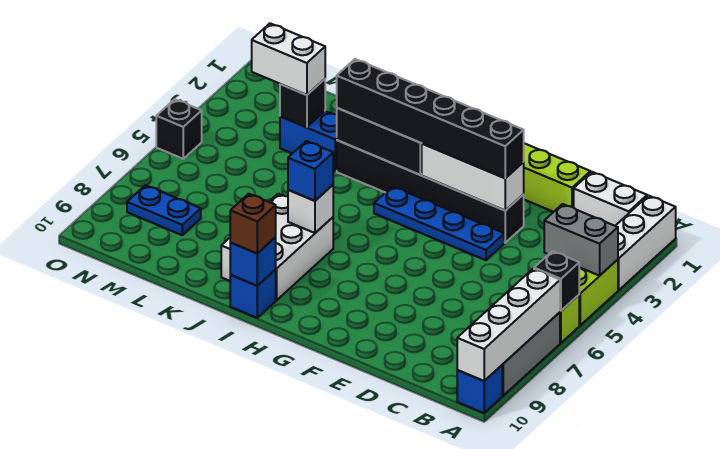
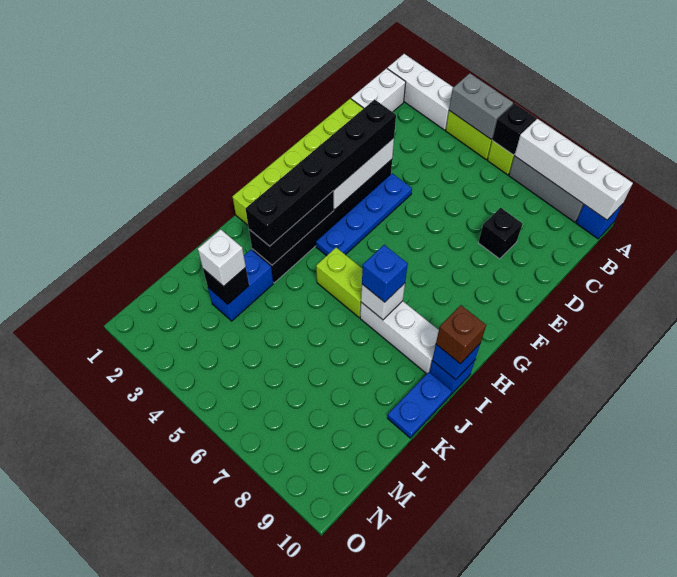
grey 1x2 brick [544,204,618,276] -> grey 1x2 brick turned to [449,73,513,139]
none -> lime 1x2 brick [316,248,363,317]
white 2x3 brick [221,194,333,300] -> white 1x3 brick [360,301,439,374]
white 1x2 brick [252,23,325,95] -> white 1x1 brick [198,229,246,286]
blue 1x2 plate [127,185,201,235] -> blue 1x2 plate moved to [388,372,452,438]
black 1x1 brick [156,99,202,159] -> black 1x1 brick moved to [478,208,523,259]

